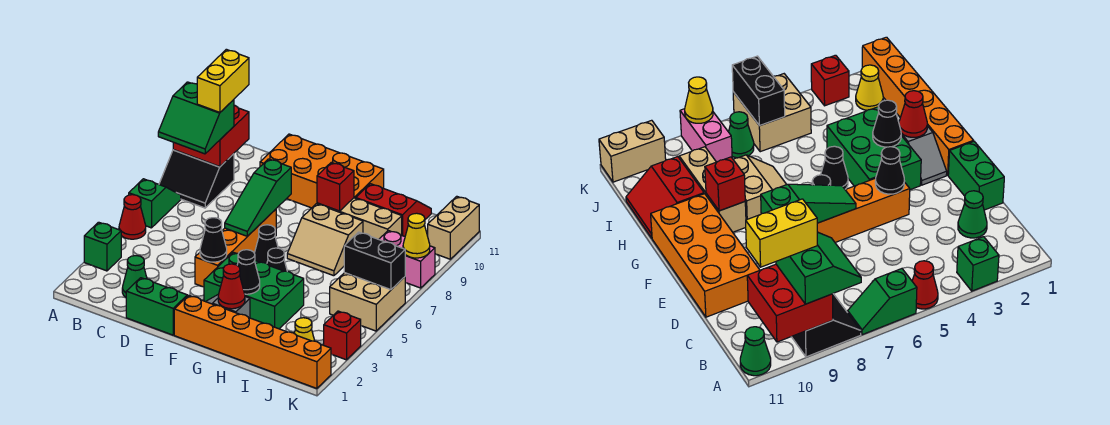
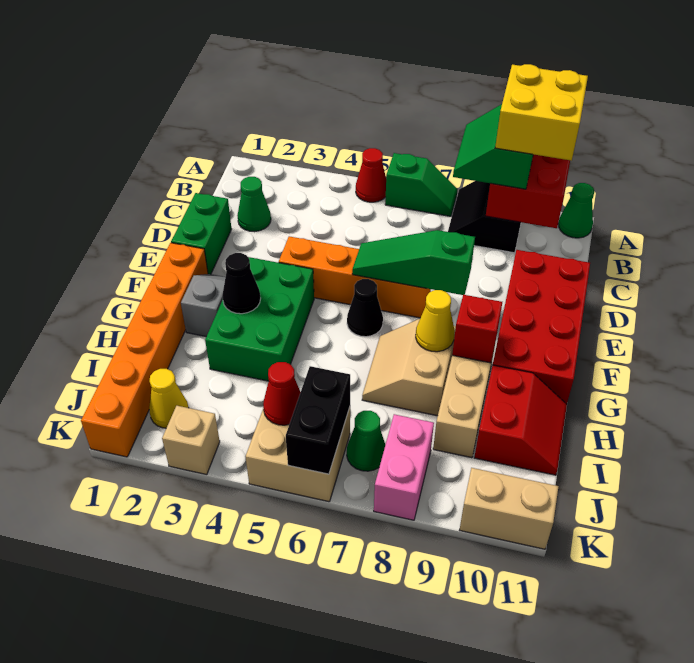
green 1x1 brick [84,222,121,271] -> none
yellow 1x2 brick [197,49,249,112] -> yellow 2x2 brick [495,64,588,161]
orange 2x4 brick [260,134,384,208] -> red 2x4 brick [493,250,590,404]
black 1x1 cone [200,218,227,262] -> none
red 1x1 cone [218,264,245,309] -> red 1x1 cone moved to [263,362,301,425]
black 1x1 cone [267,248,287,271] -> none
red 1x1 brick [324,311,361,360] -> tan 1x1 brick [162,406,220,475]
yellow 1x1 cone [403,213,430,258] -> yellow 1x1 cone moved to [416,290,455,352]

